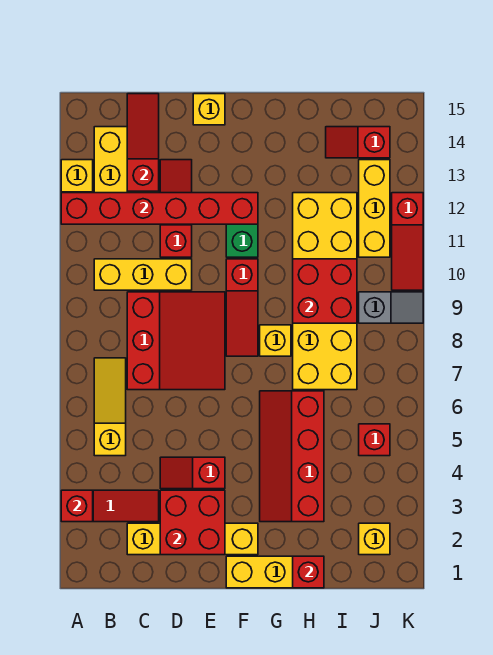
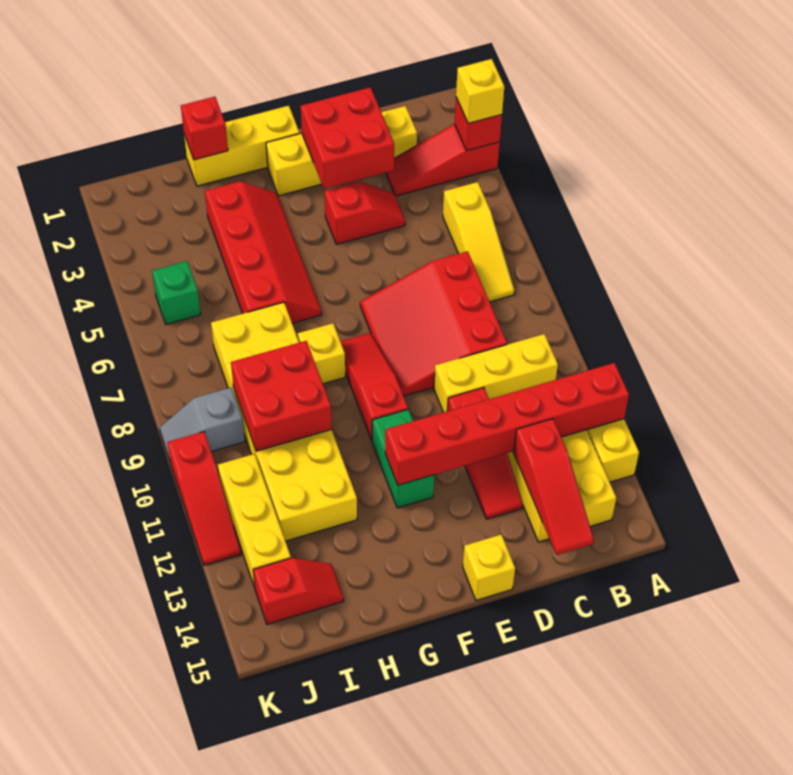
yellow 1x1 brick [359,523,390,555] -> yellow 1x1 brick moved to [456,59,504,123]
red 1x1 brick [359,424,390,456] -> green 1x1 brick [152,261,201,324]
red 1x3 slope [392,193,423,290] -> red 1x3 slope turned to [167,432,241,565]

